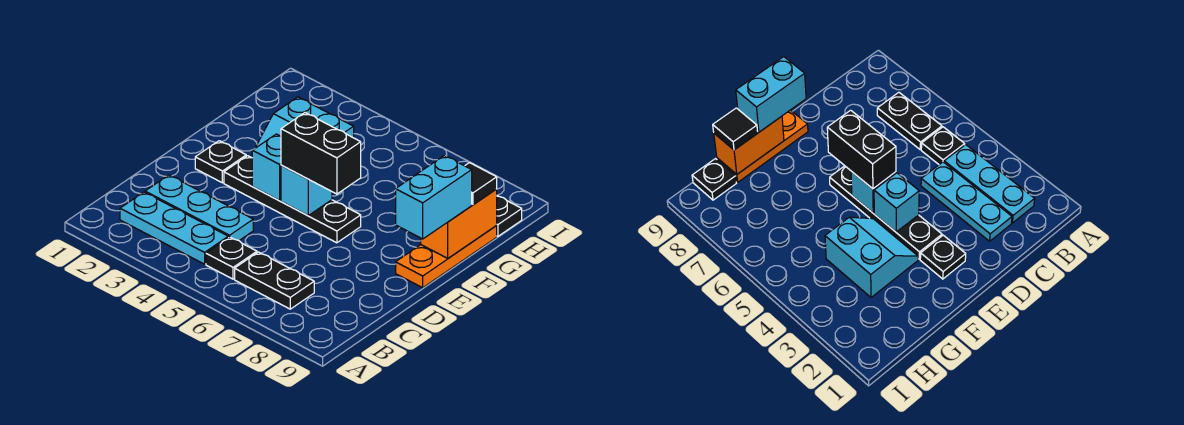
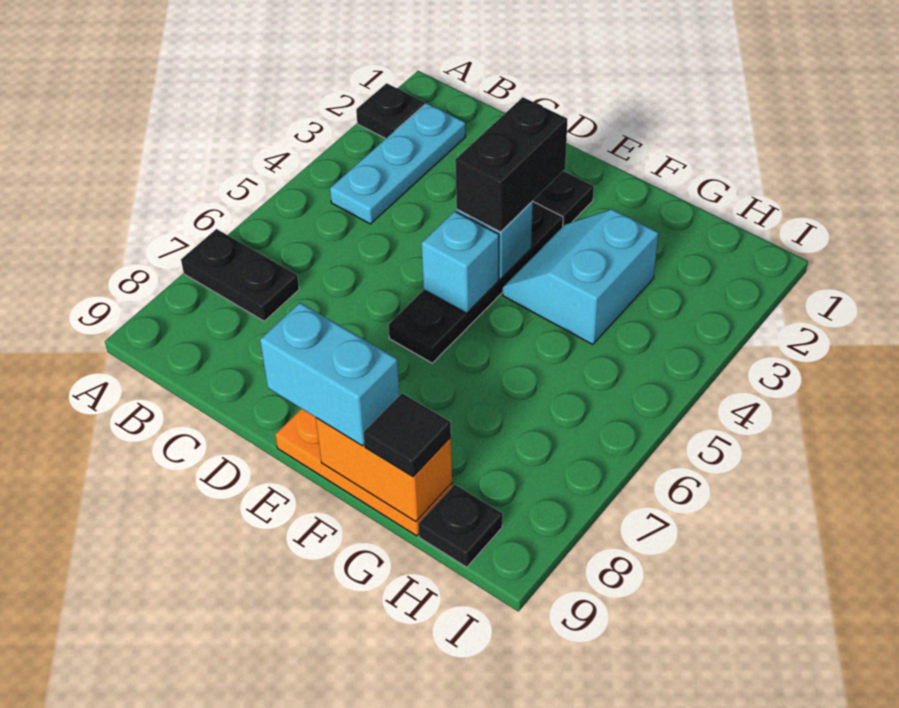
black 1x1 plate [206,237,257,279] -> black 1x1 plate moved to [356,83,425,139]
black 1x2 plate [235,252,314,309] -> black 1x2 plate turned to [181,229,299,321]
cyan 1x3 plate [145,175,253,240] -> none
black 1x2 brick [281,113,361,194] -> black 1x2 brick moved to [455,97,567,232]

